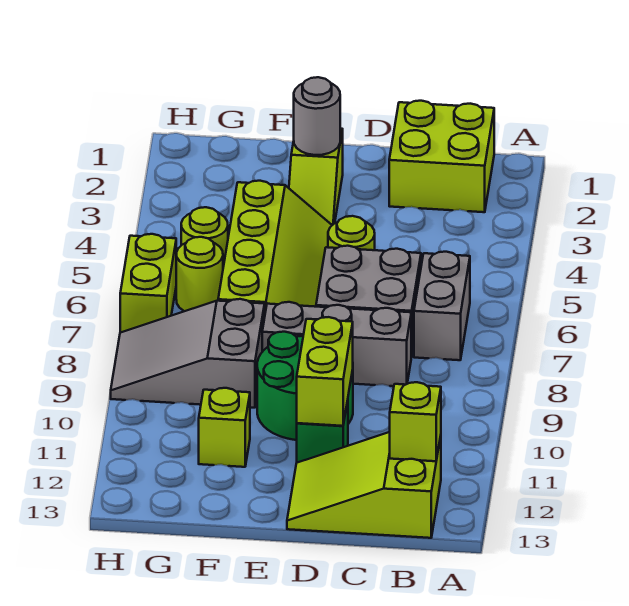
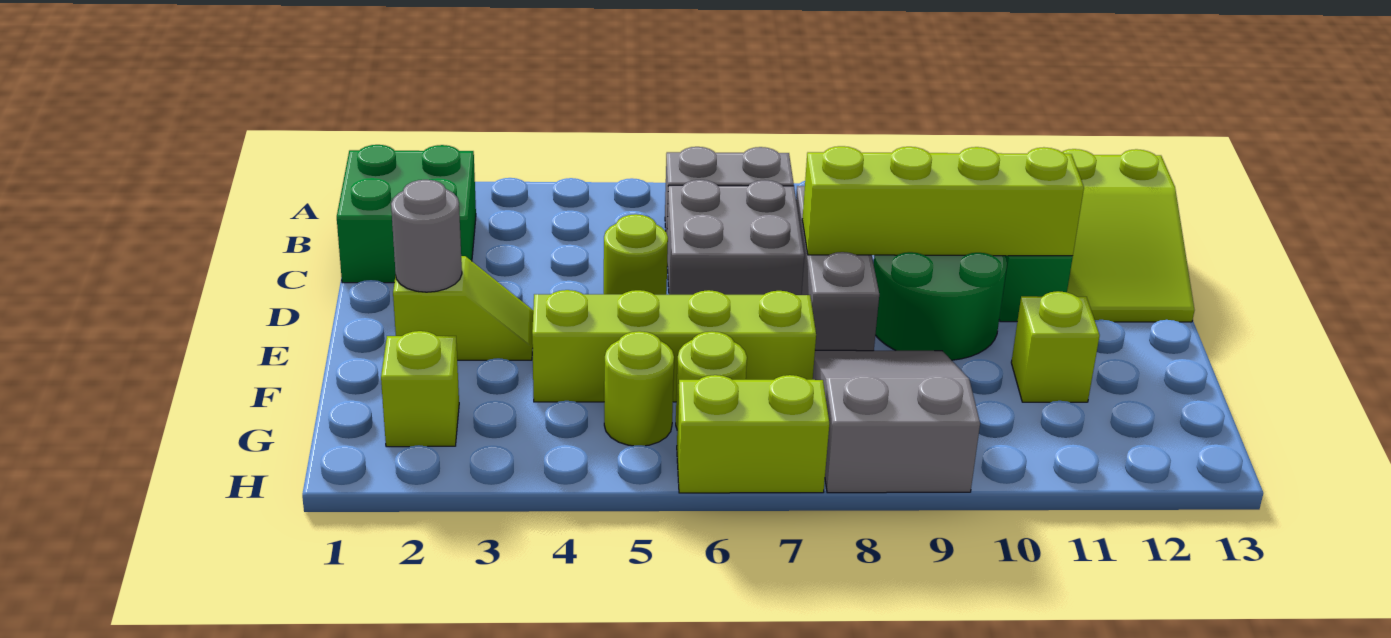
lime 2x2 brick [389,101,494,212] -> green 2x2 brick [337,145,476,283]
lime 1x1 brick [390,382,441,461] -> lime 1x1 brick moved to [381,331,459,447]
lime 1x2 brick [297,317,353,426] -> lime 1x4 brick [802,146,1084,256]
grey 2x3 slope [111,299,265,408] -> grey 2x3 slope turned to [813,350,980,493]

